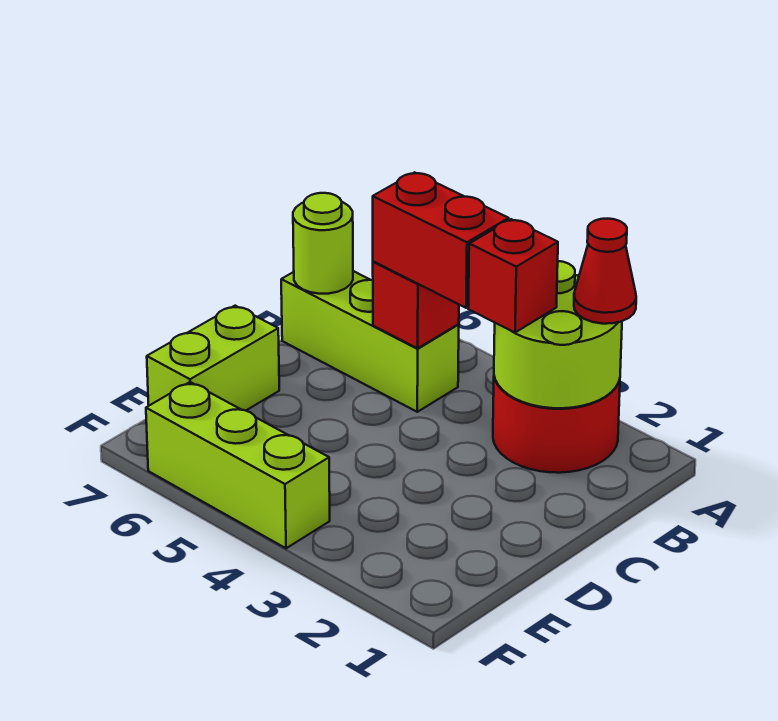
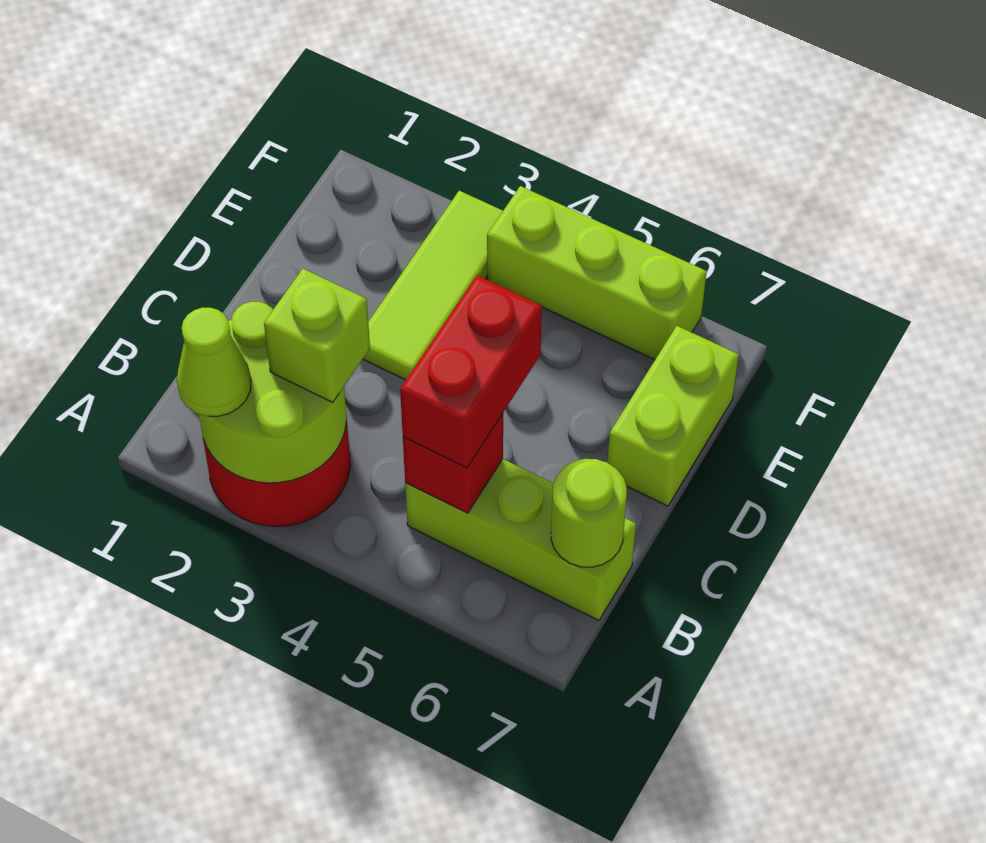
red 1x1 cone [574,219,636,324] -> lime 1x1 cone [177,308,251,416]
red 1x1 brick [468,219,558,333] -> lime 1x1 brick [264,269,370,402]
red 1x2 brick [373,172,509,308] -> red 1x2 brick turned to [400,276,542,468]
none -> lime 1x3 tile [363,191,503,380]

